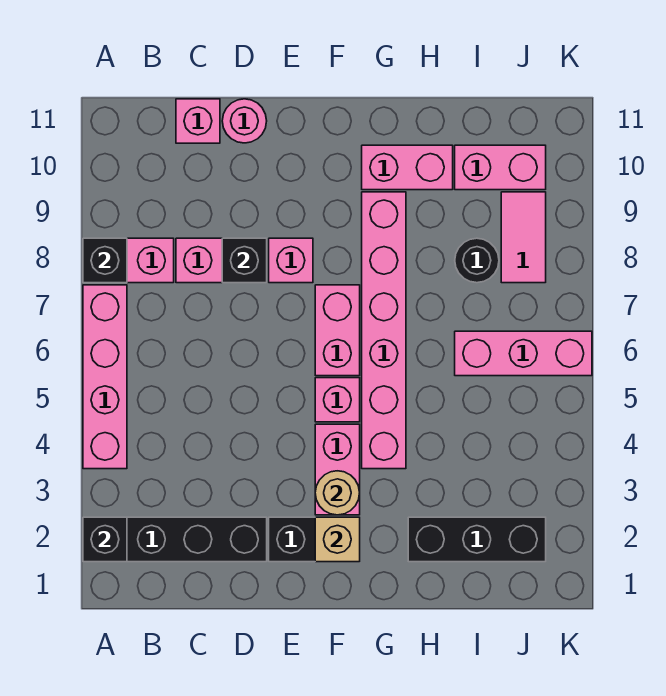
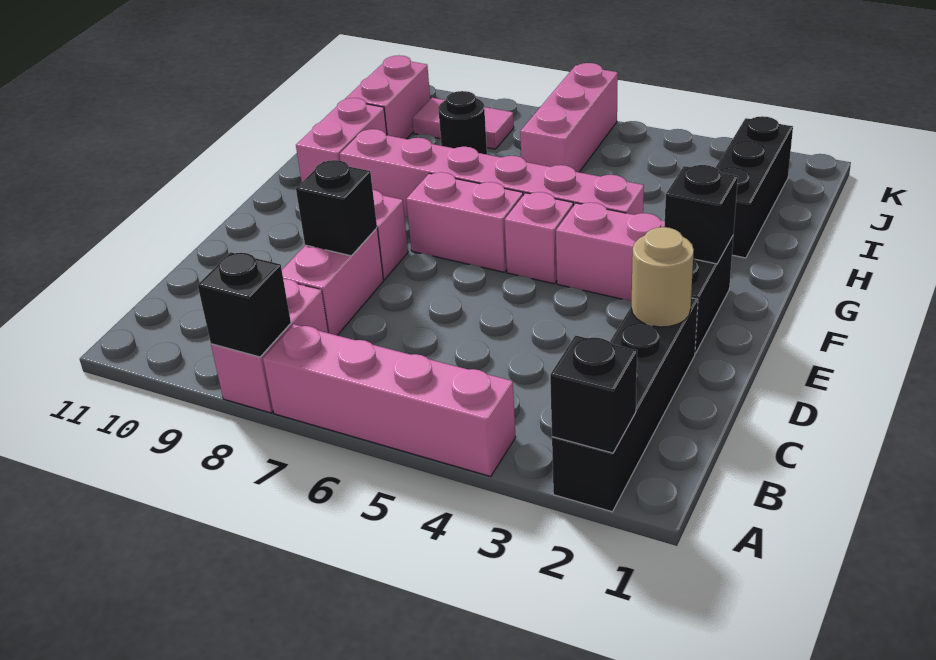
pink 1x1 brick [176,99,220,143] -> none
pink 1x1 round brick [222,99,267,143] -> none
tan 1x1 brick [315,517,360,562] -> black 1x1 brick [664,165,738,264]
tan 1x1 round brick [315,471,360,515] -> tan 1x1 round brick moved to [631,227,694,327]

